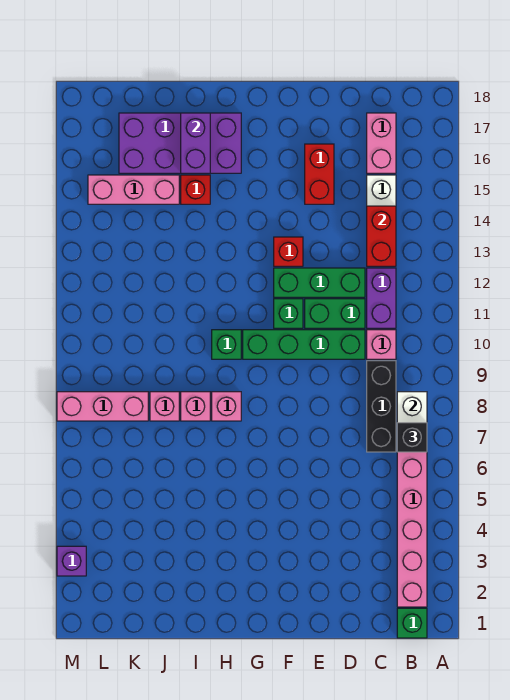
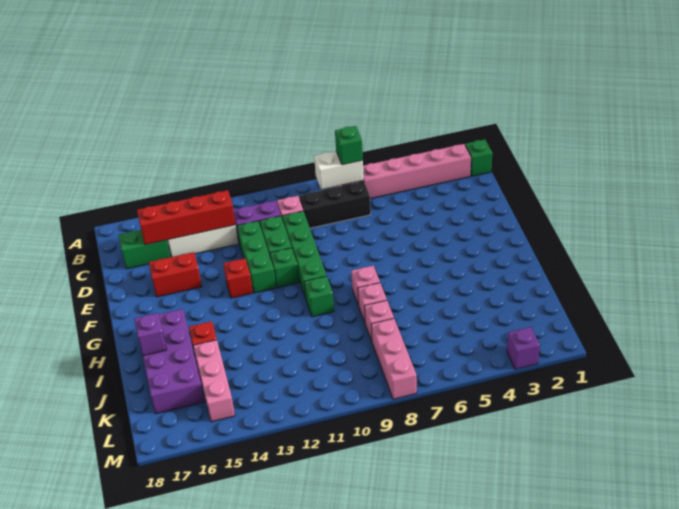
black 1x1 brick [397,423,427,452] -> green 1x1 brick [335,126,363,165]
red 1x2 brick [367,206,396,266] -> red 1x4 brick [137,190,236,245]
pink 1x2 brick [367,113,396,173] -> green 1x2 brick [119,230,170,269]
purple 1x2 brick [181,113,210,173] -> purple 1x1 brick [134,313,167,356]

